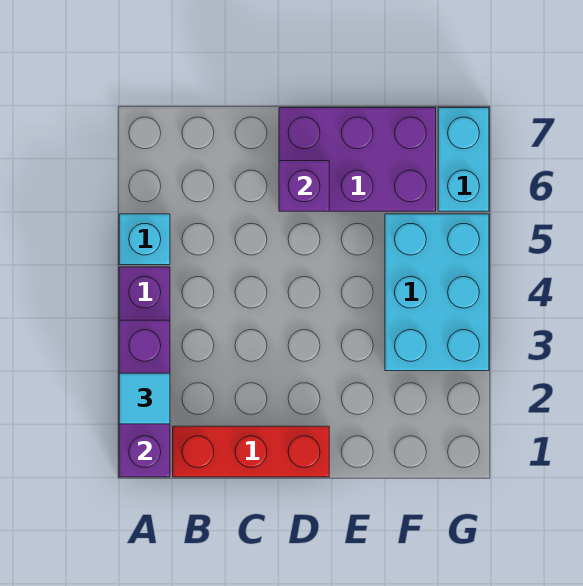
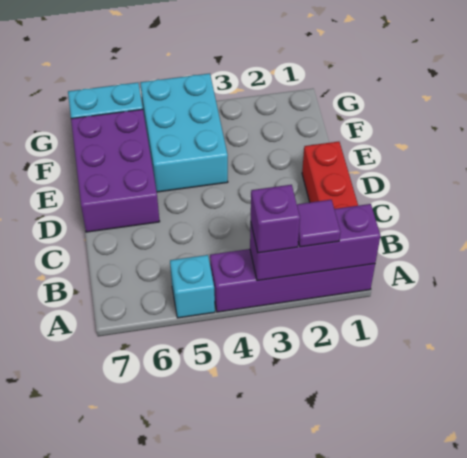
cyan 1x1 tile [119,373,170,424] -> purple 1x1 tile [297,200,340,247]
purple 1x1 brick [279,161,329,211] -> purple 1x1 brick moved to [251,185,300,253]
cyan 2x3 brick [385,214,489,371] -> cyan 2x3 brick turned to [140,73,228,192]

